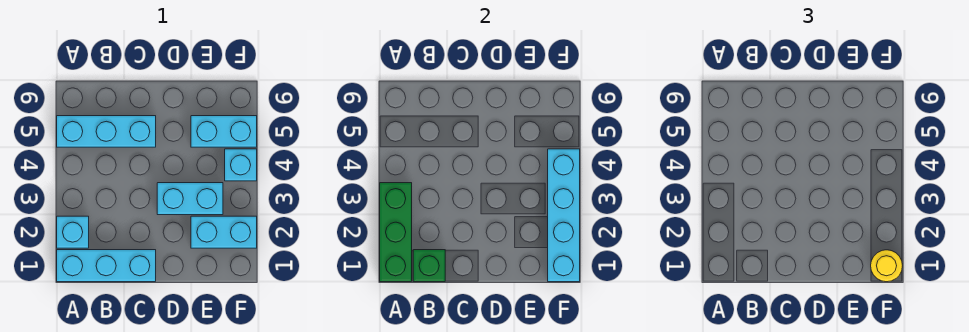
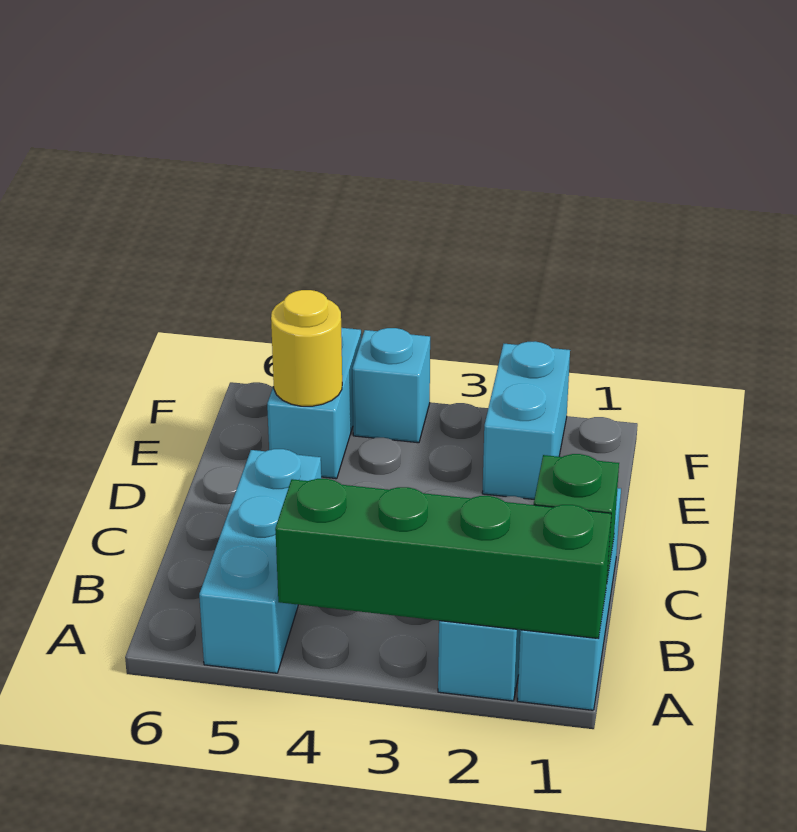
green 1x3 brick [380,183,412,282] -> green 1x4 brick [275,479,611,639]
cyan 1x2 brick [157,183,223,215] -> none
cyan 1x4 brick [548,149,580,282] -> none
yellow 1x1 round brick [871,250,902,282] -> yellow 1x1 round brick moved to [271,290,342,406]

